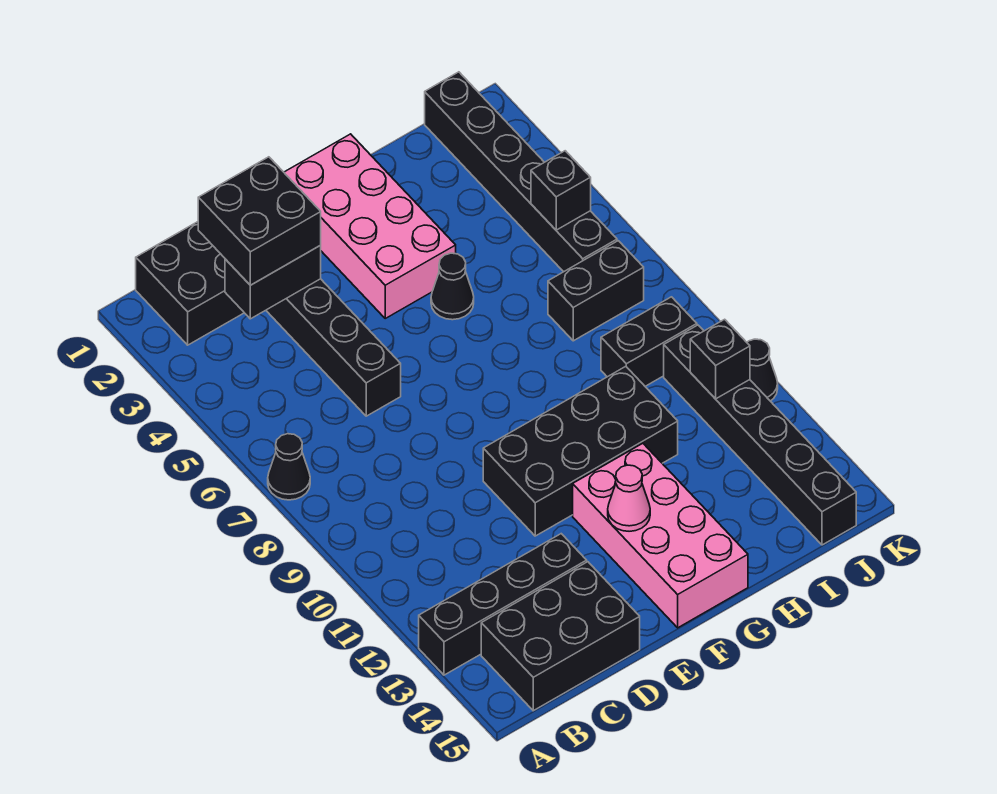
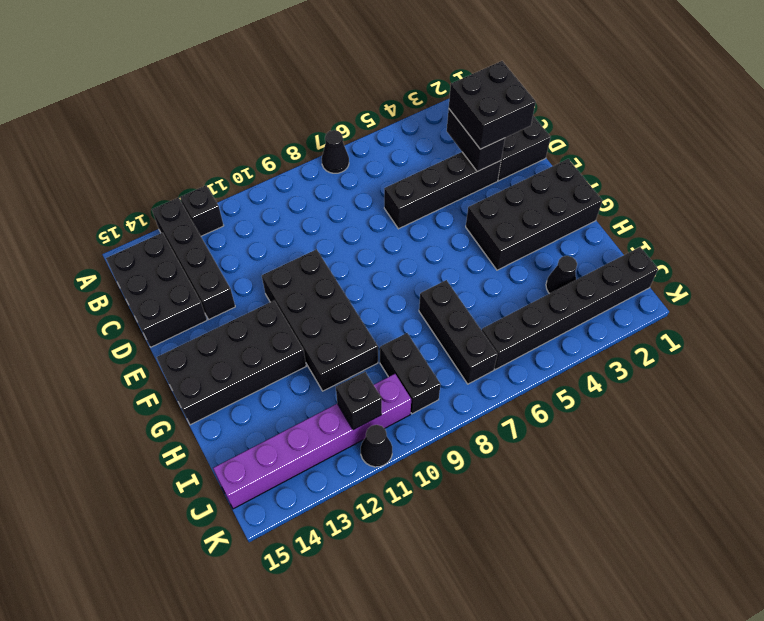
pink 2x4 brick [284,134,456,318] -> black 2x4 brick [466,159,602,270]
pink 2x4 brick [573,443,748,628] -> black 2x4 brick [157,301,306,425]
pink 1x1 cone [608,465,650,531] -> none
black 1x1 cone [431,253,474,320] -> black 1x1 cone moved to [546,256,577,293]
black 1x2 brick [548,241,644,341] -> black 1x3 brick [419,280,497,384]
black 1x1 brick [531,151,591,230] -> black 1x1 brick moved to [180,185,224,236]
black 1x6 brick [664,325,856,545] -> purple 1x6 brick [213,374,411,509]

